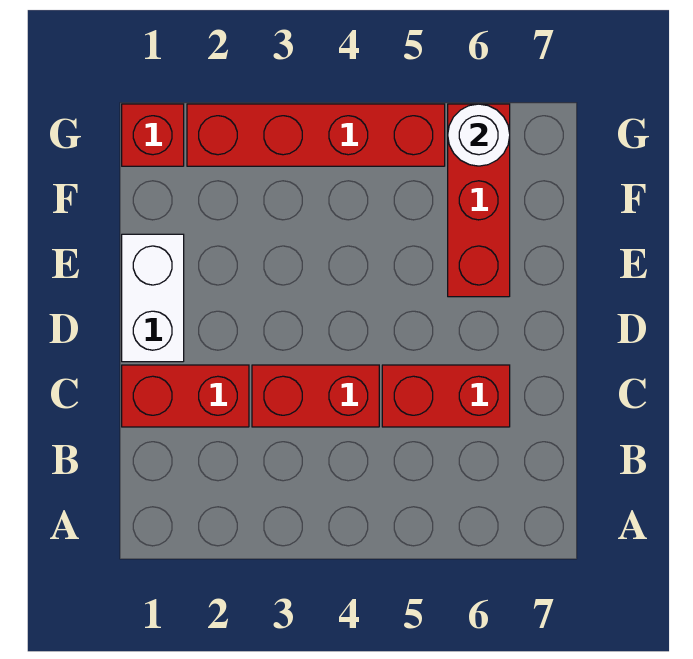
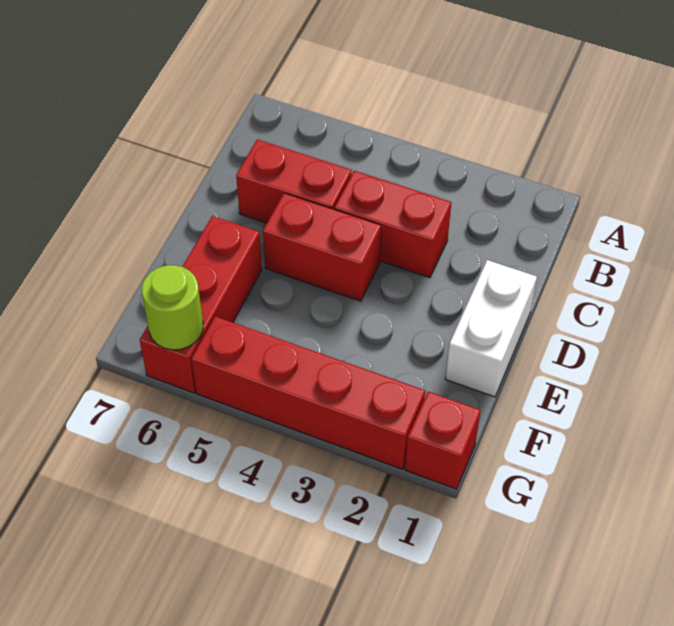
red 1x2 brick [122,365,249,427] -> red 1x2 brick moved to [263,193,381,301]
white 1x1 round brick [448,104,510,166] -> lime 1x1 round brick [142,265,203,350]

